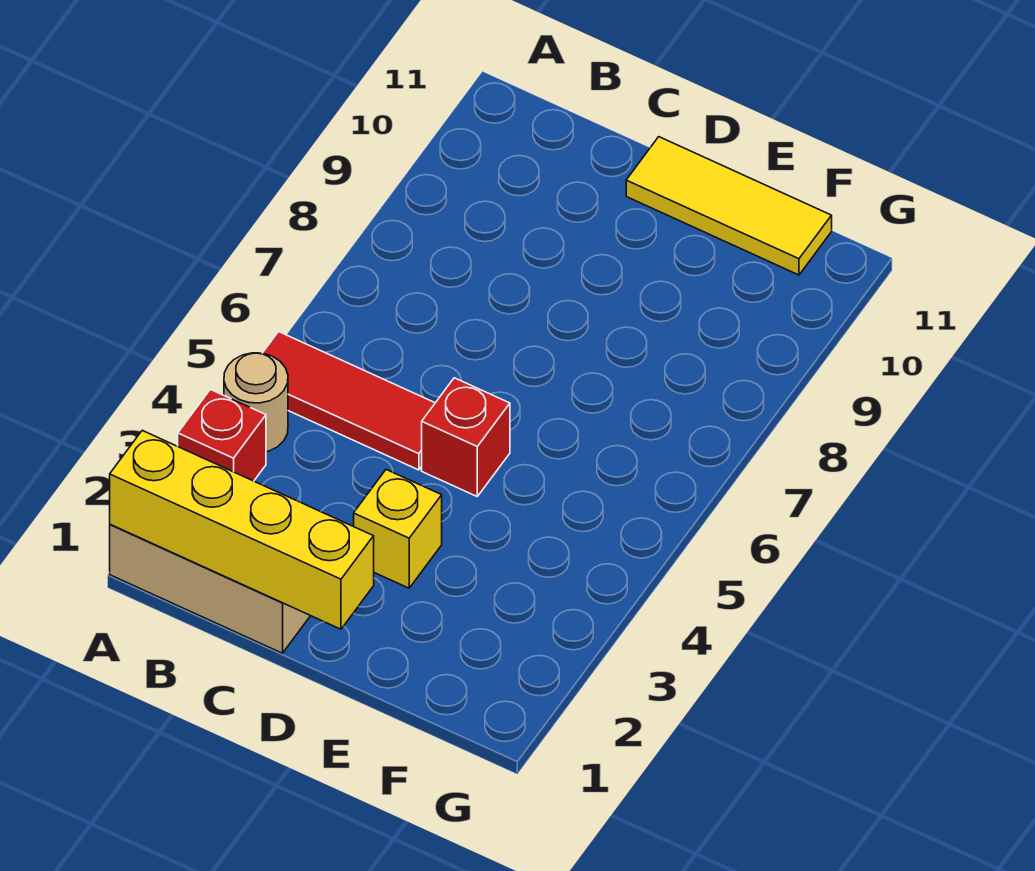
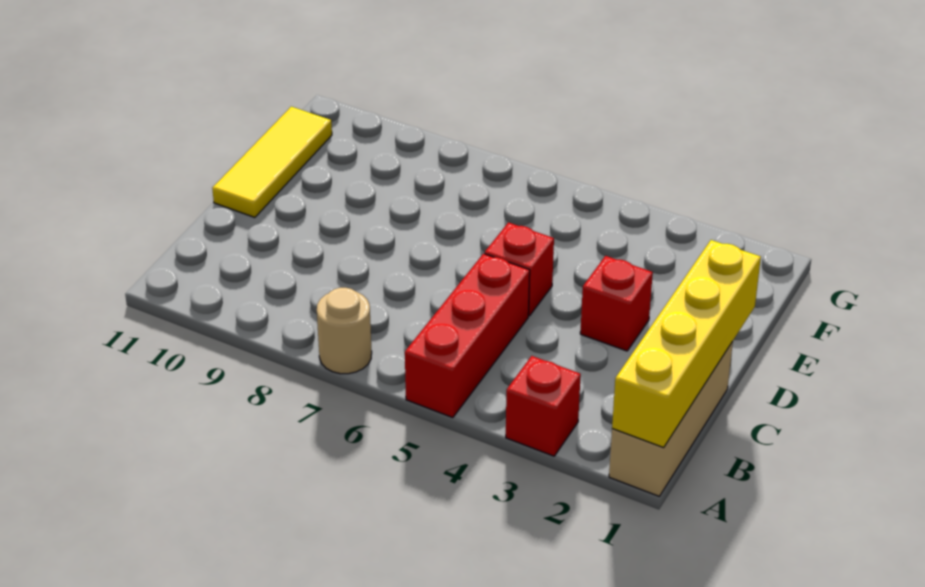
tan 1x1 round brick [224,353,288,452] -> tan 1x1 round brick moved to [317,288,372,374]
red 1x3 tile [263,332,435,470] -> red 1x3 brick [405,254,530,418]
yellow 1x1 brick [354,470,442,588] -> red 1x1 brick [580,256,653,351]

